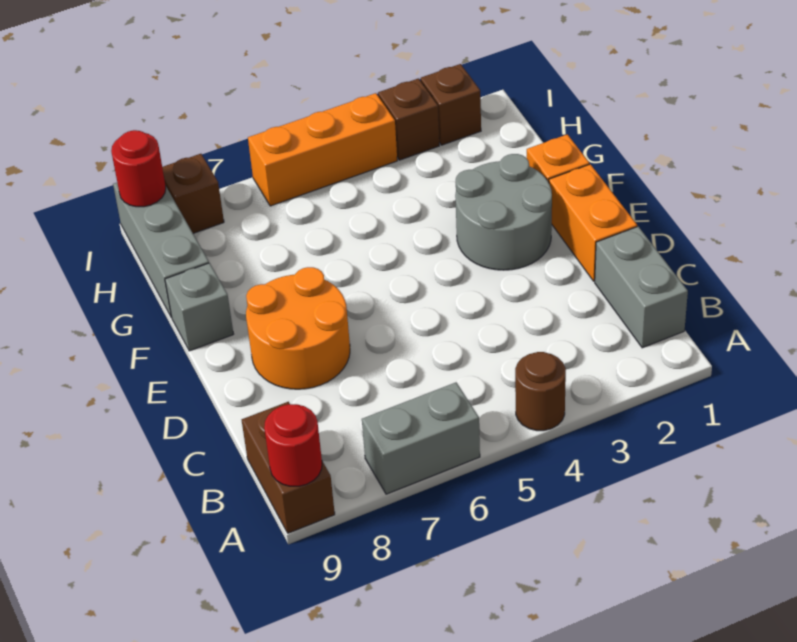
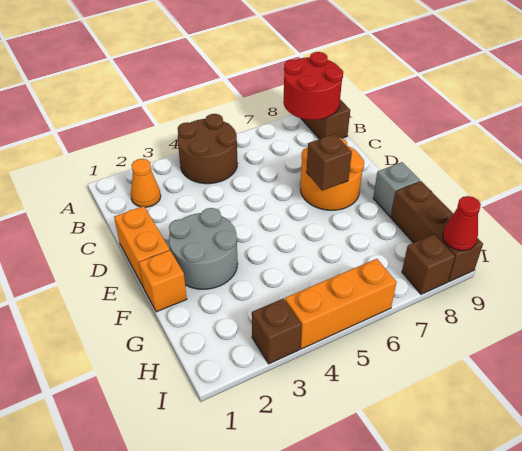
brown 1x1 round brick [515,352,566,431] -> brown 2x2 round brick [178,114,238,184]
grey 1x2 brick [362,382,480,494] -> none
red 1x1 round brick [264,404,322,486] -> red 2x2 round brick [283,52,343,120]
grey 1x2 brick [595,227,688,348] -> none
none -> orange 1x1 cone [131,159,161,207]
grey 1x3 brick [113,183,209,318] -> brown 1x3 brick [391,181,483,282]
brown 1x1 brick [421,64,481,145] -> brown 1x1 brick moved to [306,134,352,191]
red 1x1 round brick [111,130,166,207] -> red 1x1 cone [443,196,481,251]

